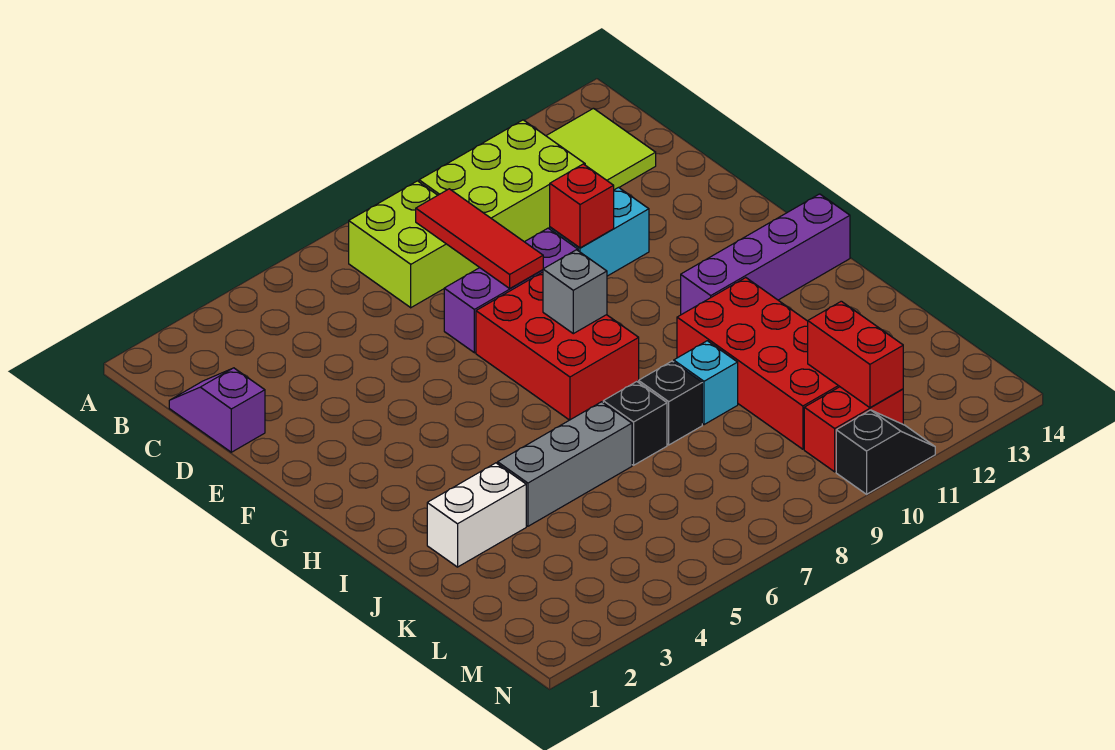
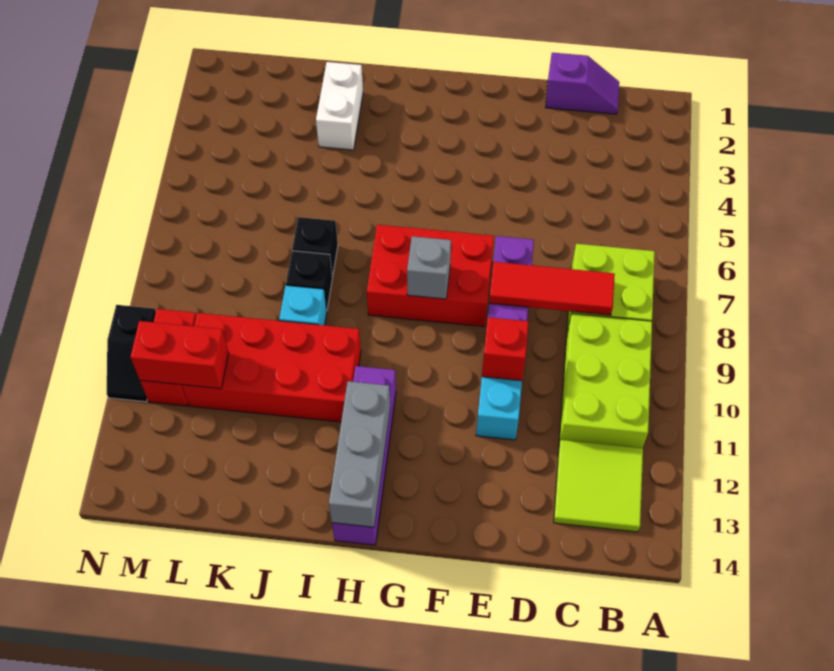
grey 1x3 brick [498,402,632,526] -> grey 1x3 brick moved to [329,381,390,527]

